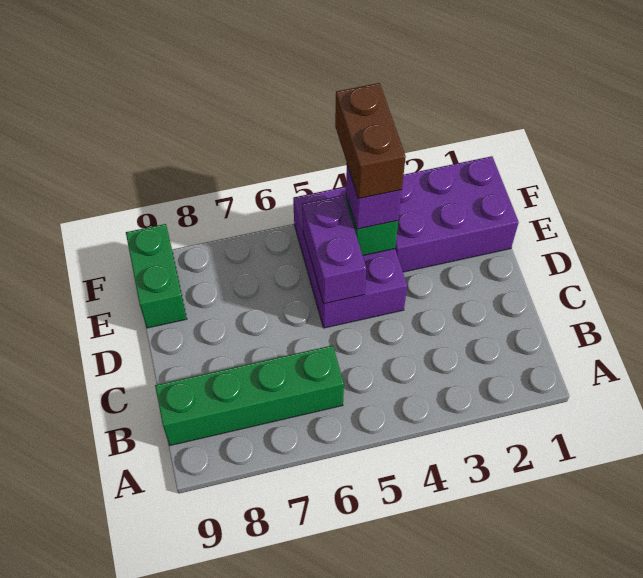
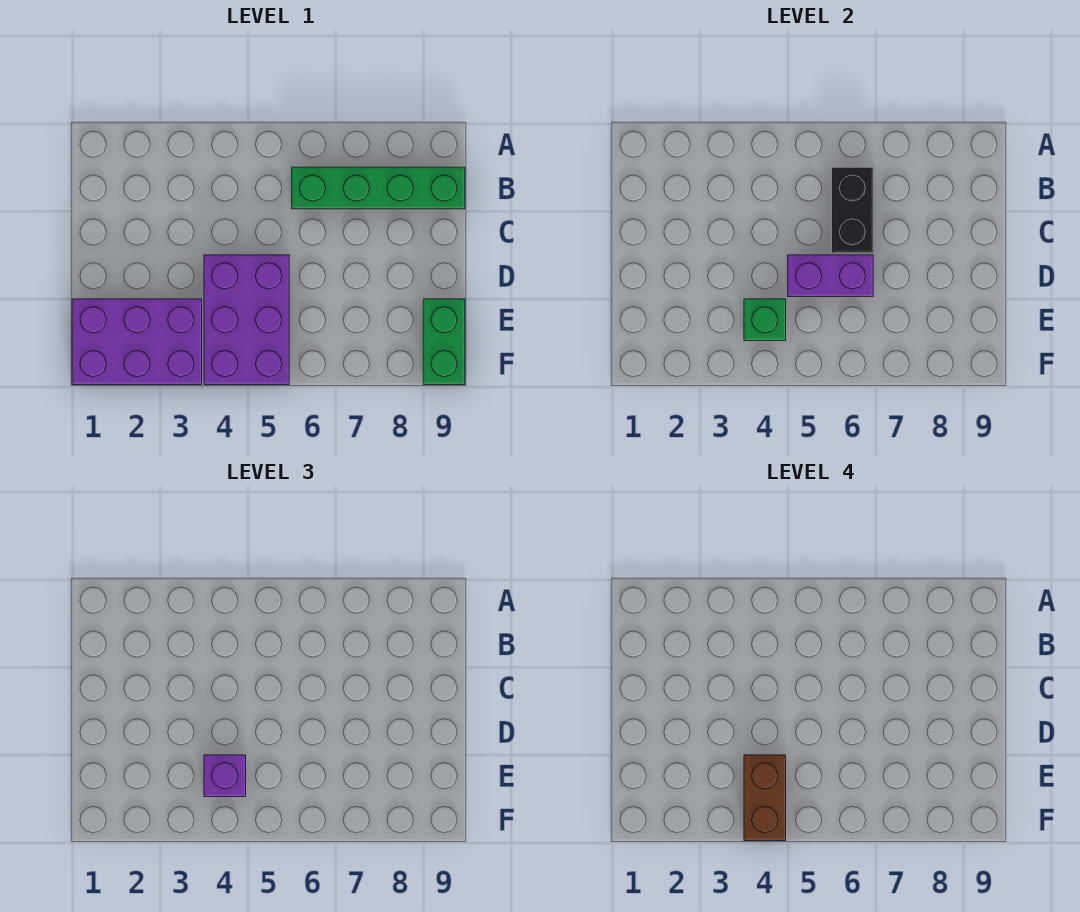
none -> black 1x2 brick [832,167,873,253]
purple 1x2 brick [302,195,366,304] -> purple 1x2 brick turned to [788,255,873,297]

